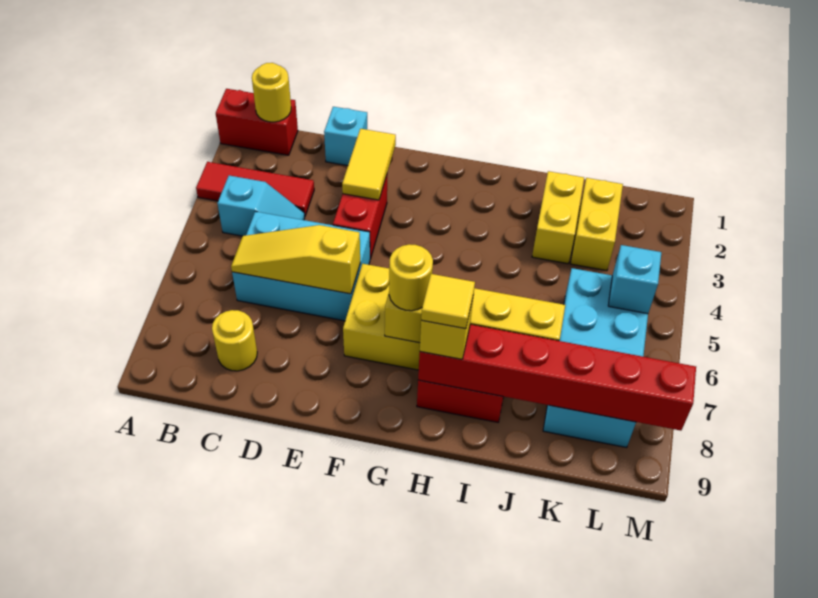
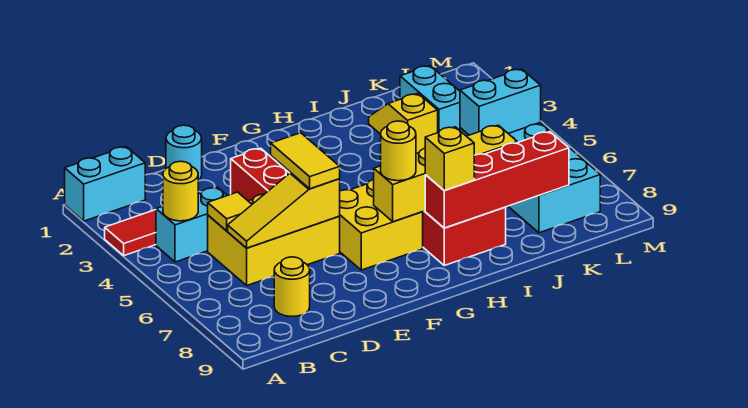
red 1x2 brick [216,89,298,155] -> cyan 1x2 brick [65,147,145,221]
yellow 1x1 round brick [252,63,291,122] -> yellow 1x1 round brick moved to [163,161,198,221]
cyan 1x2 slope [217,176,305,236] -> cyan 1x2 brick [156,187,227,262]
cyan 2x3 brick [232,211,370,321] -> yellow 2x3 brick [208,194,340,285]
cyan 1x1 brick [324,107,367,166] -> cyan 1x1 round brick [166,125,202,180]
yellow 1x2 tile [342,129,396,200] -> yellow 1x2 tile moved to [271,133,340,189]
red 1x6 brick [418,324,696,431] -> red 1x4 brick [425,132,569,228]
yellow 1x1 tile [421,274,475,329] -> yellow 1x1 tile moved to [208,192,252,231]
yellow 1x2 brick [532,171,584,264] -> yellow 1x2 slope [369,93,438,153]
yellow 1x2 brick [571,178,623,271] -> cyan 1x2 brick [400,66,460,133]
cyan 1x1 brick [608,245,661,314] -> cyan 1x2 brick [460,69,541,135]

